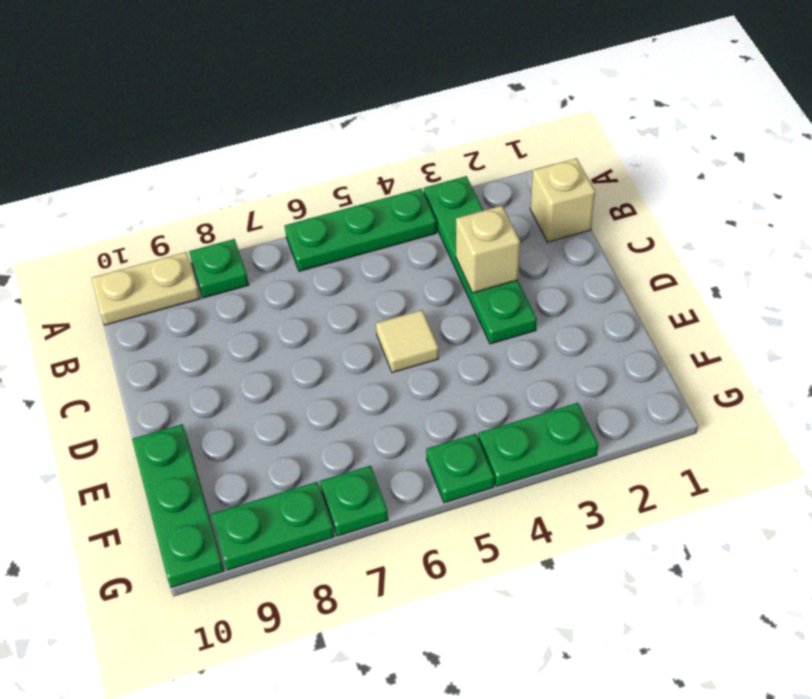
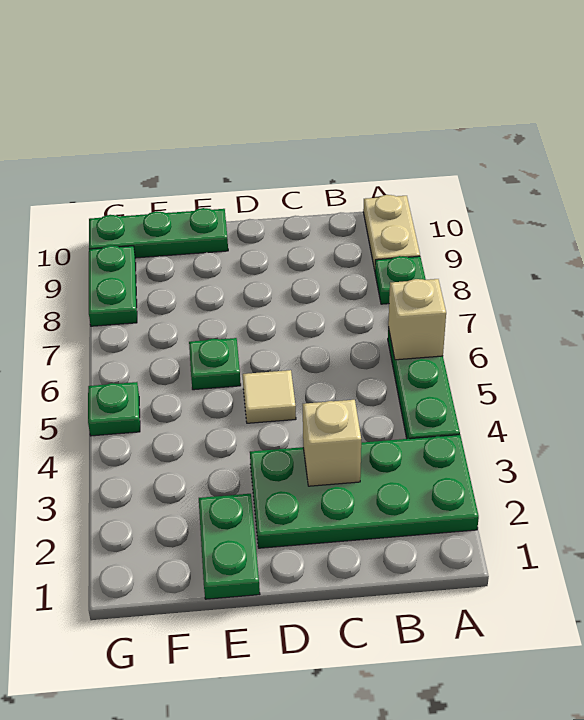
green 1x4 plate [424,176,537,344] -> green 2x4 plate [250,435,479,548]
tan 1x1 brick [530,158,595,242] -> tan 1x1 brick moved to [388,279,446,360]
green 1x2 plate [478,403,598,487] -> green 1x2 plate moved to [199,494,260,599]
green 1x1 plate [320,466,388,536] -> green 1x1 plate moved to [189,338,241,390]

